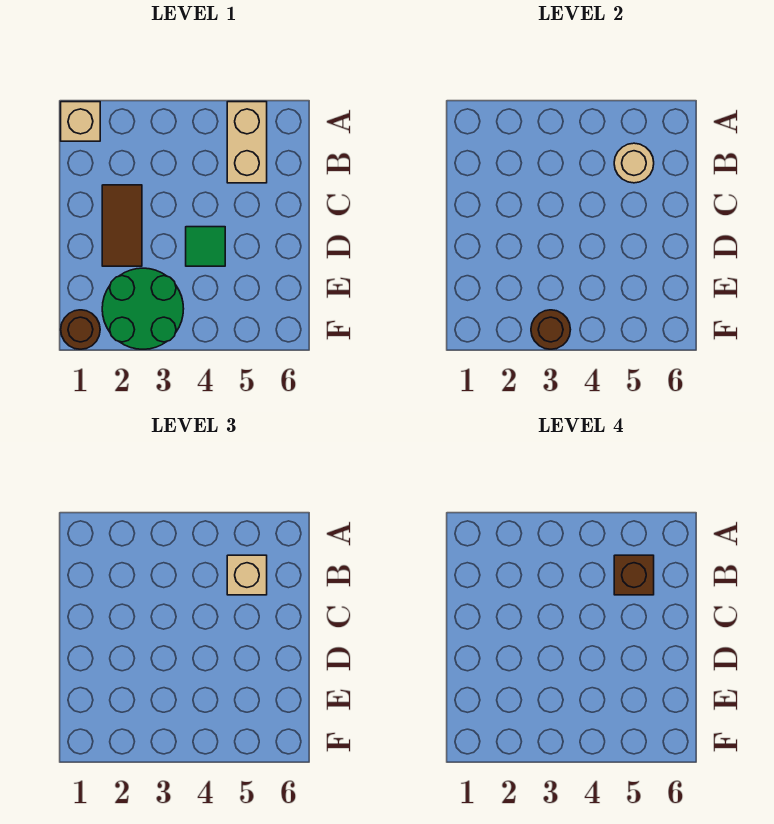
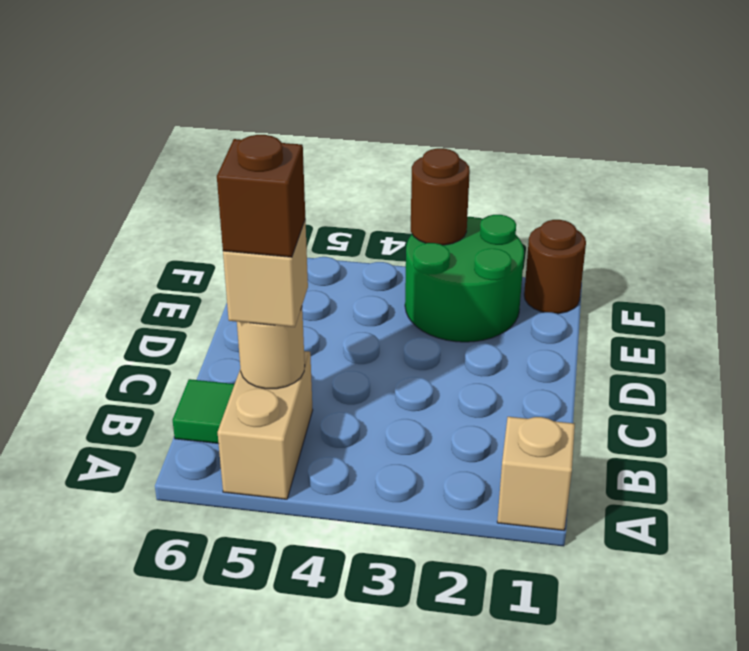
brown 1x2 tile [102,185,142,266] -> none
green 1x1 tile [186,227,225,266] -> green 1x1 tile moved to [173,379,235,444]

